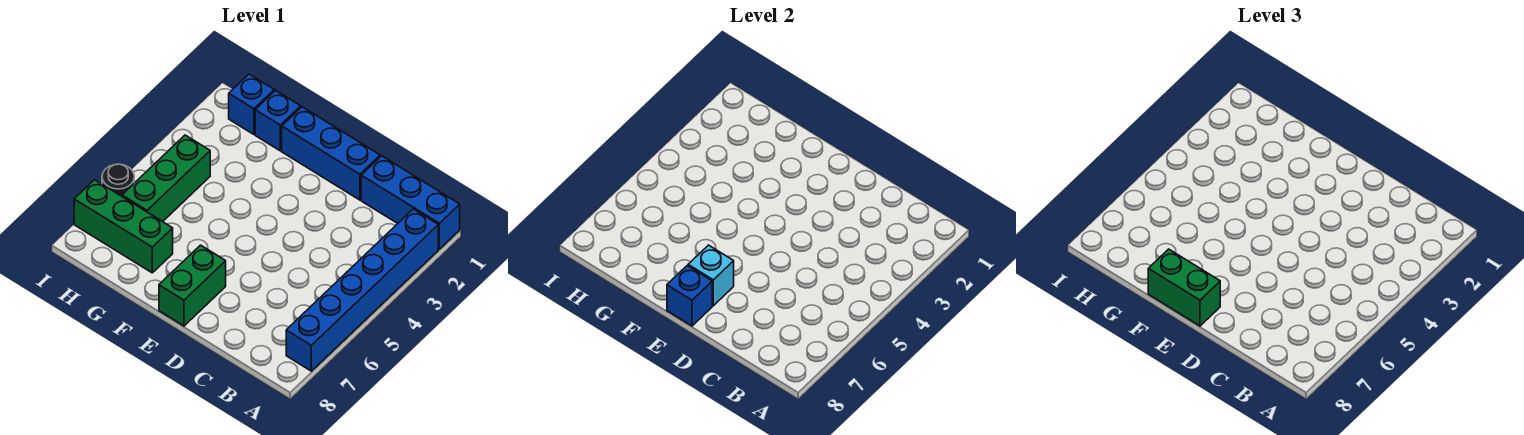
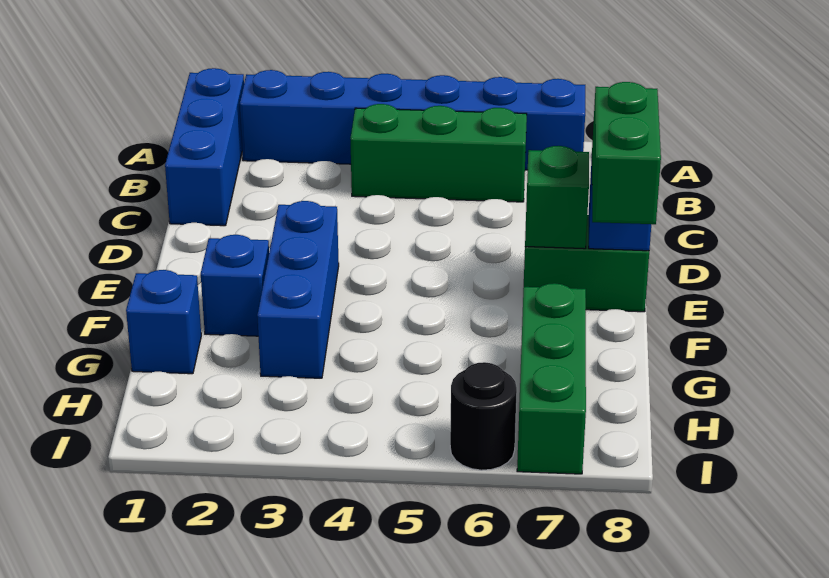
blue 1x3 brick [282,107,380,200] -> blue 1x3 brick moved to [257,201,339,378]
cyan 1x1 brick [688,245,734,306] -> green 1x1 brick [525,146,589,249]
blue 1x1 brick [229,74,274,134] -> blue 1x1 brick moved to [201,235,269,336]
green 1x3 brick [122,135,210,222] -> green 1x3 brick moved to [350,104,527,202]

